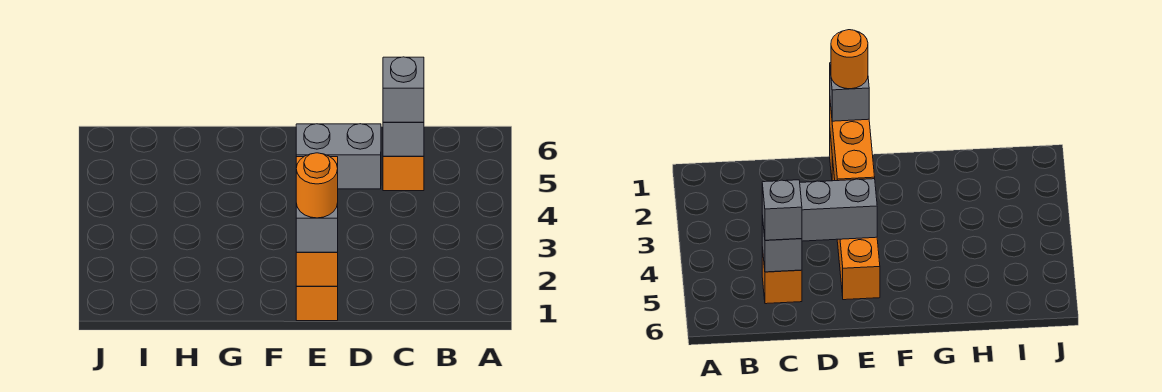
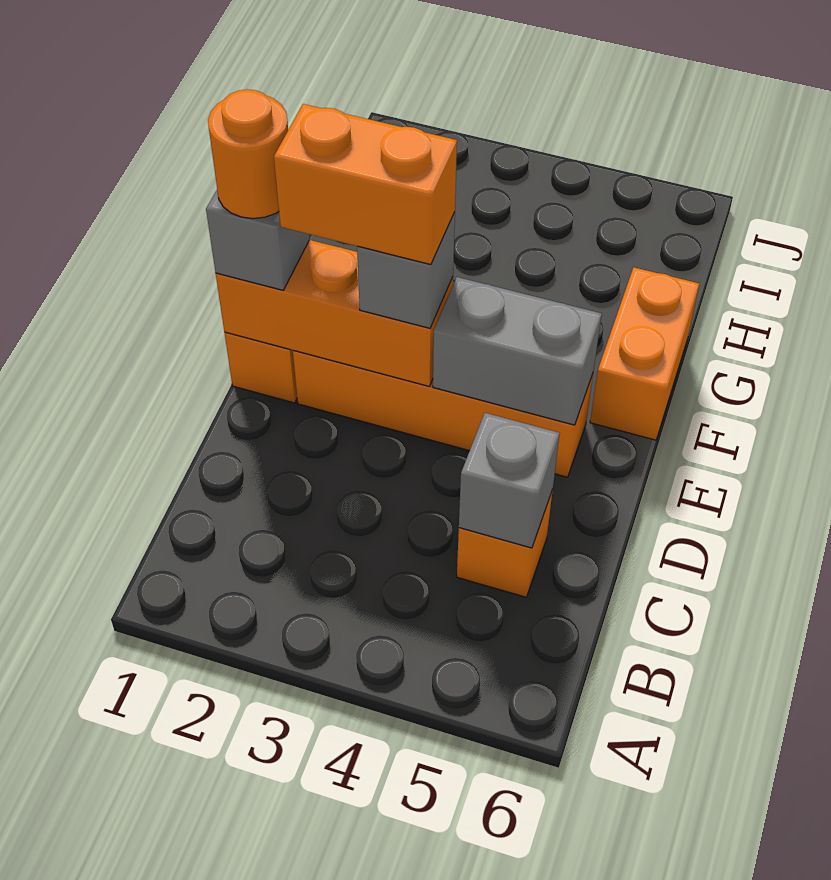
grey 1x1 brick [383,57,424,122] -> grey 1x1 brick moved to [357,212,455,328]
grey 1x2 brick [296,124,381,189] -> grey 1x2 brick turned to [433,277,602,425]
none -> orange 1x2 brick [274,104,457,265]
none -> orange 1x2 brick [590,267,699,440]

